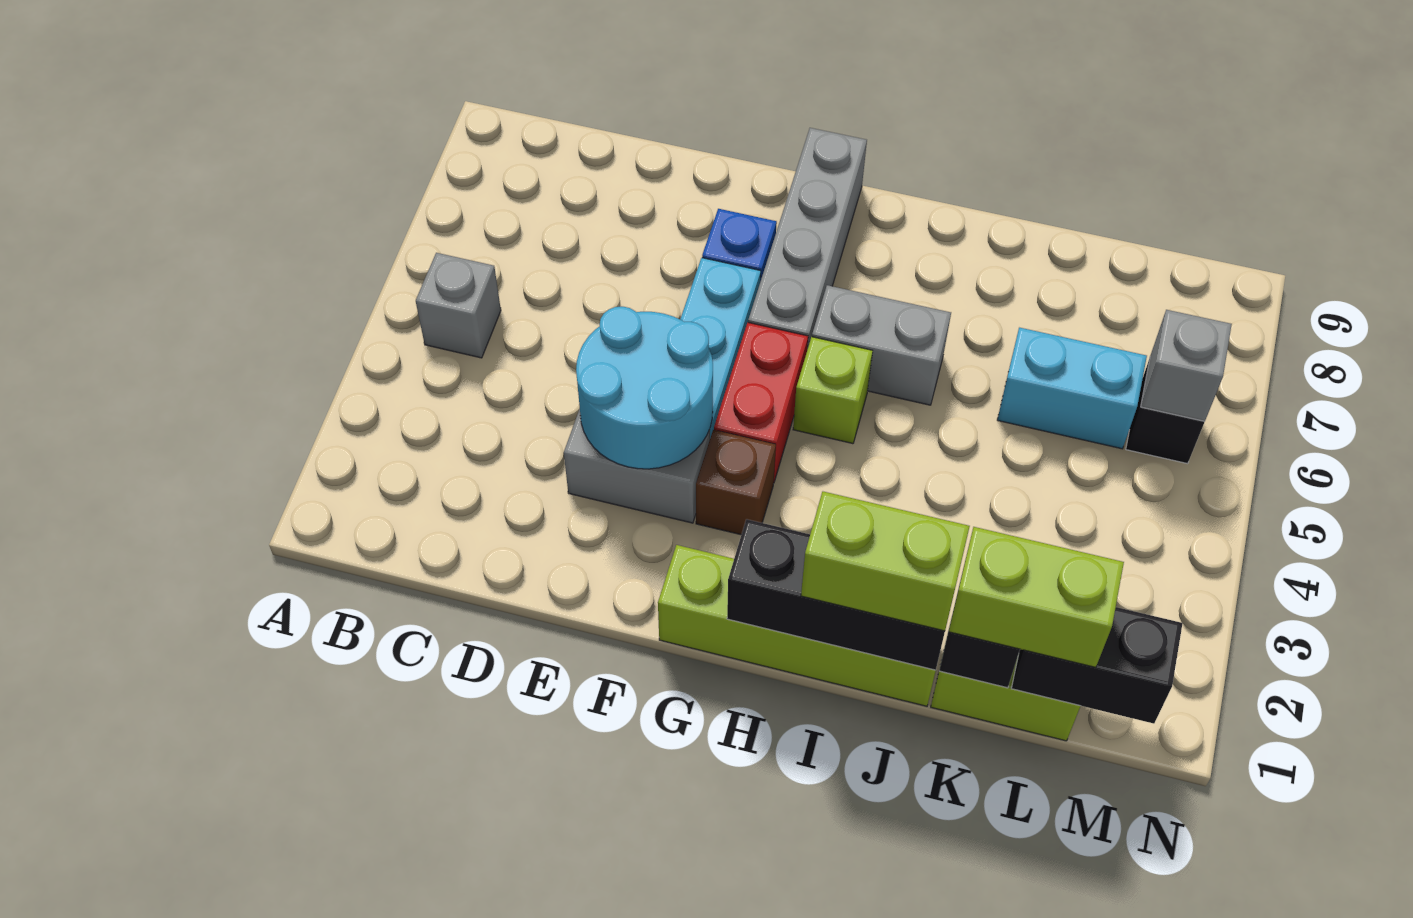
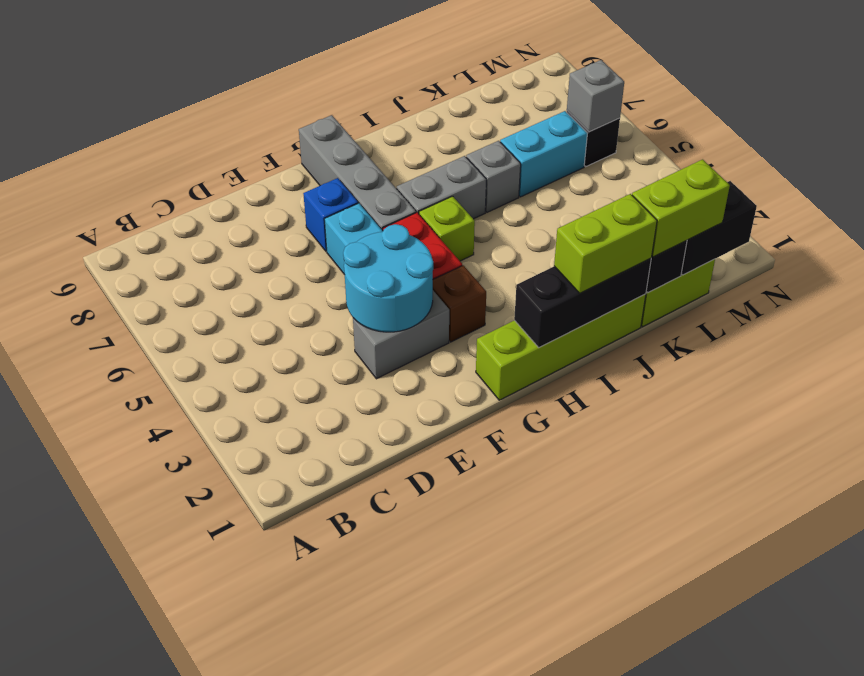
grey 1x1 brick [416,253,501,358] -> grey 1x1 brick moved to [466,141,521,212]

